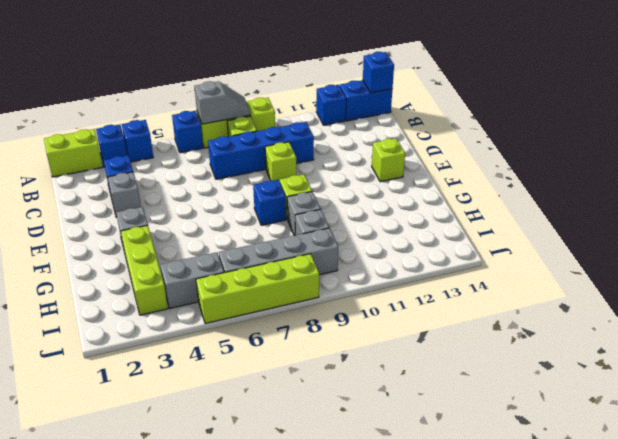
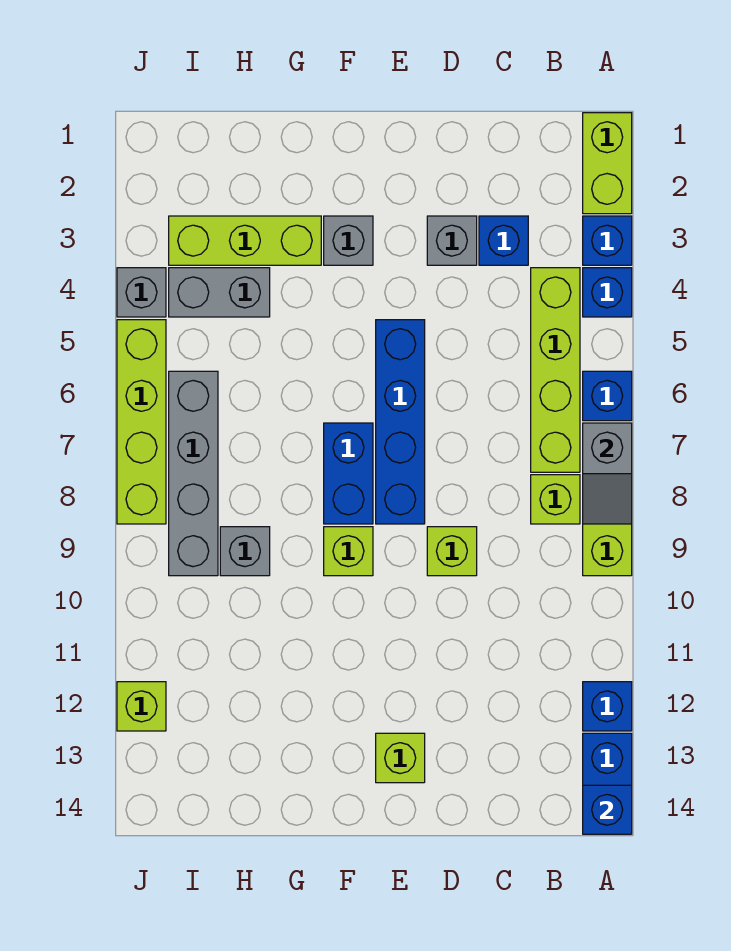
none -> lime 1x4 brick [531,268,580,472]
blue 1x4 brick [208,122,314,179] -> blue 1x4 brick moved to [376,320,425,524]
blue 1x1 brick [253,180,286,225] -> blue 1x2 brick [324,423,373,524]
grey 1x1 brick [287,192,320,236] -> grey 1x1 brick moved to [117,268,166,317]
grey 1x2 brick [160,252,224,308] -> grey 1x2 brick turned to [169,268,270,317]
none -> lime 1x1 brick [117,682,166,731]

